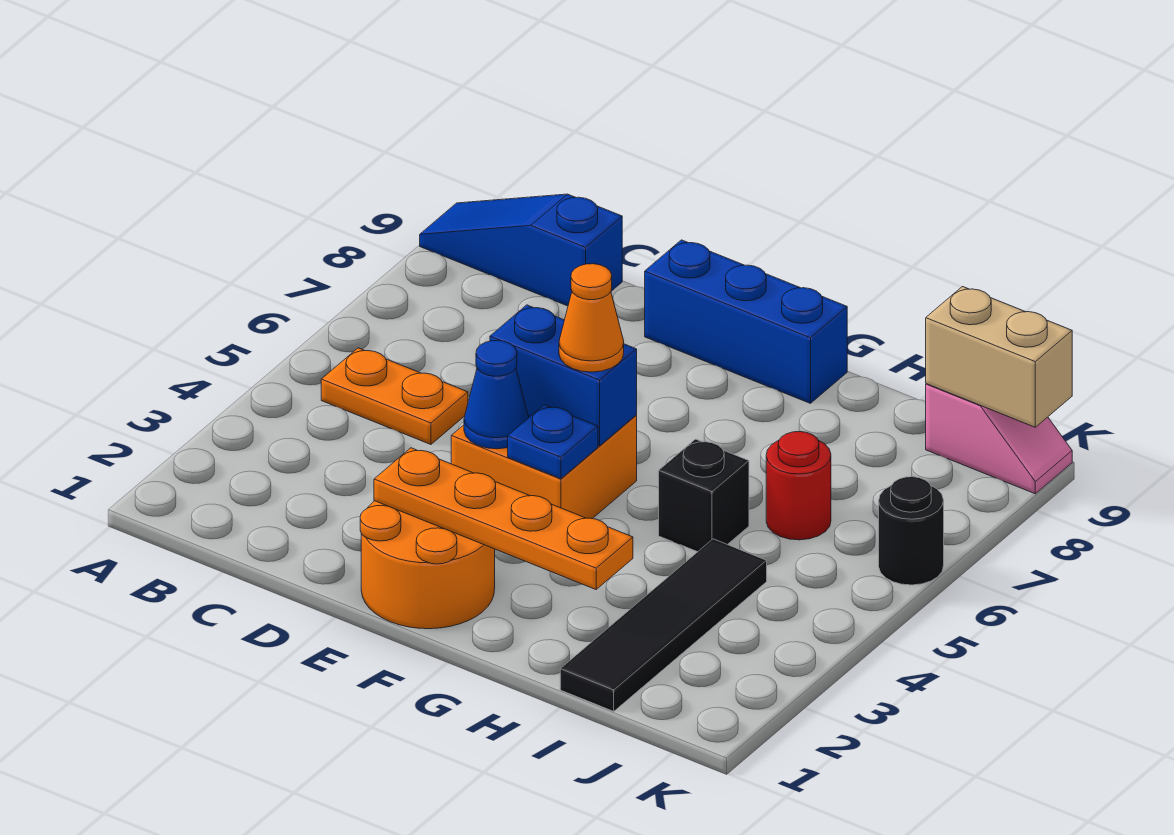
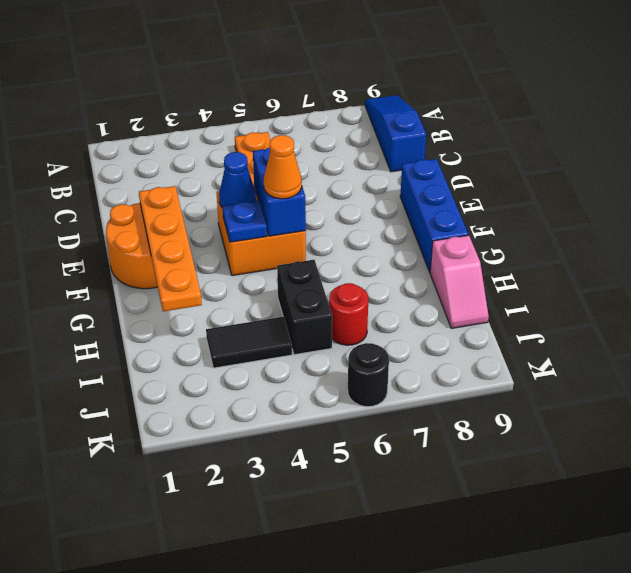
black 1x1 brick [659,439,749,552] -> black 1x2 brick [277,260,332,355]
black 1x4 tile [560,539,767,711] -> black 1x2 tile [206,317,292,368]
pink 1x2 slope [926,384,1072,494] -> pink 1x2 slope moved to [430,235,489,328]
tan 1x2 brick [926,287,1072,427] -> none

